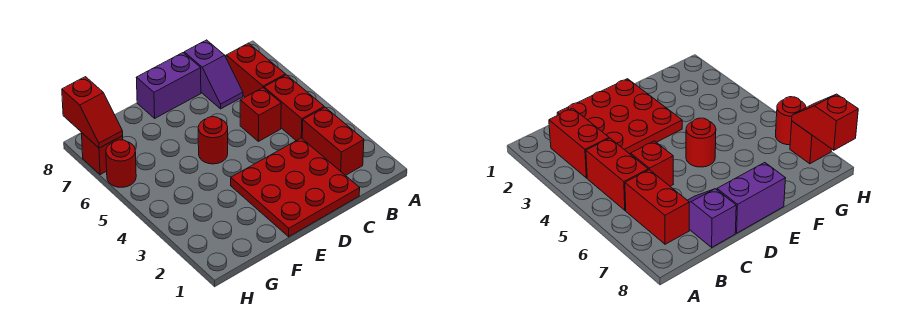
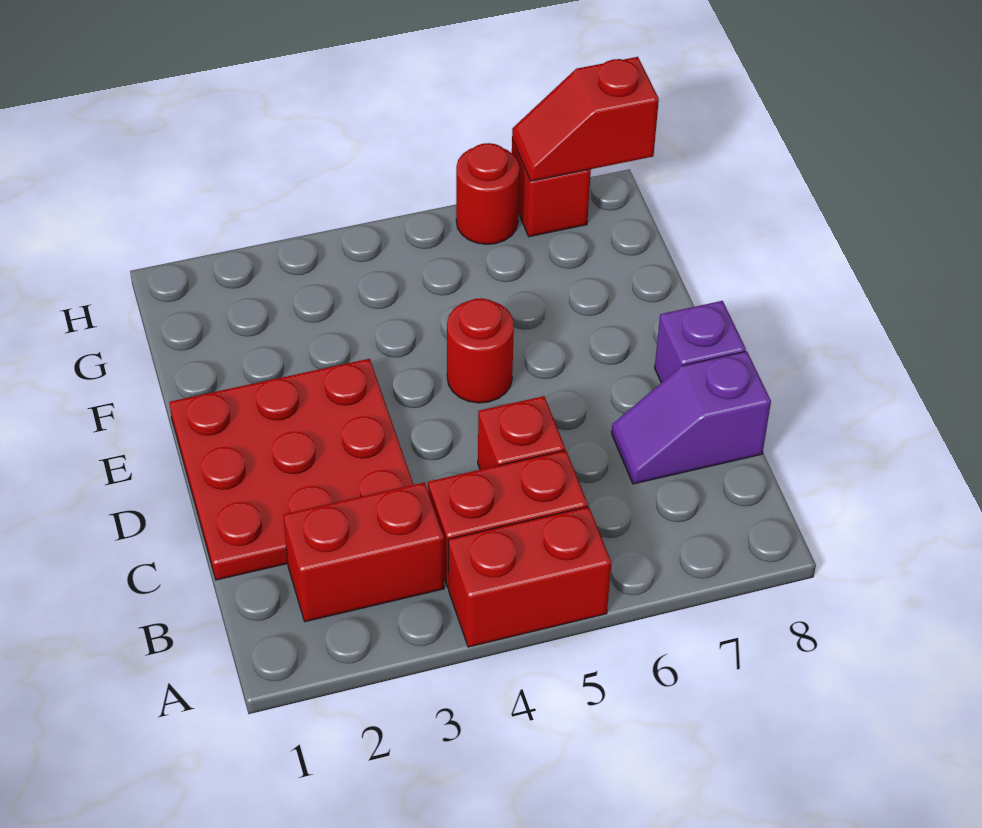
red 1x2 brick [226,43,286,97] -> red 1x2 brick moved to [448,507,611,647]
purple 1x2 brick [136,53,201,118] -> purple 1x1 brick [655,301,746,383]

